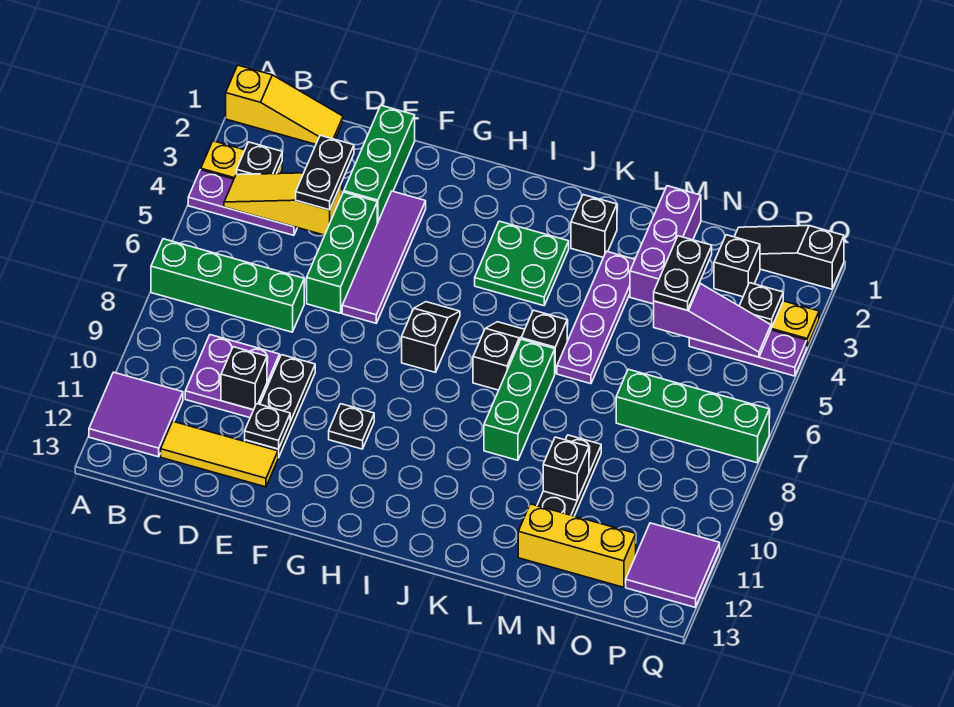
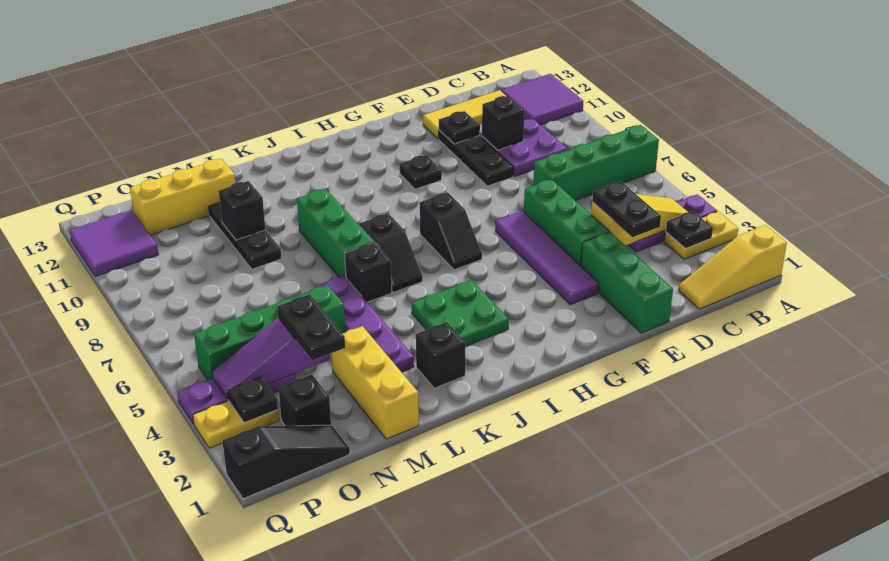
purple 1x3 brick [630,186,701,304] -> yellow 1x3 brick [331,326,419,439]
green 1x4 brick [616,369,769,463] -> green 1x4 brick moved to [194,285,346,380]

